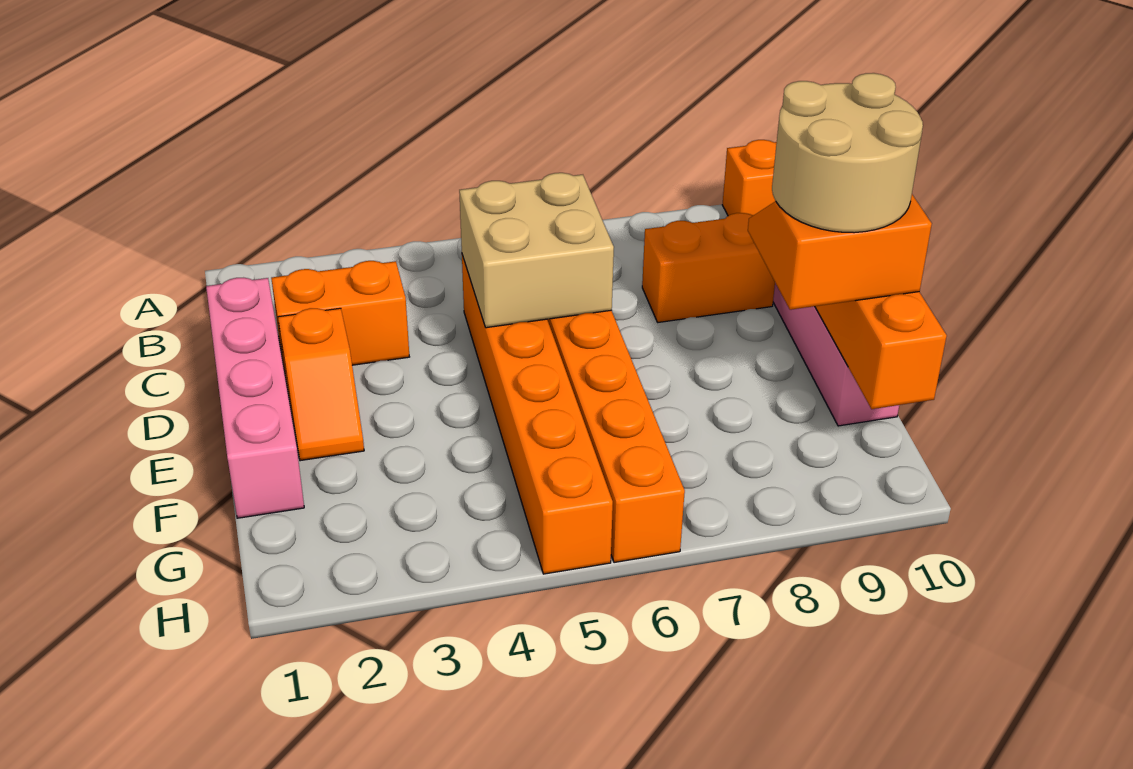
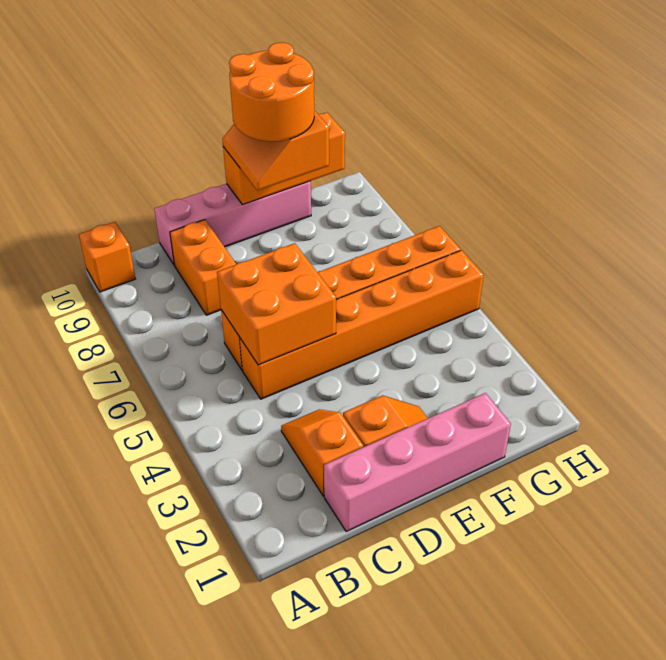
orange 1x2 brick [271,261,409,370] -> orange 1x2 slope [281,409,363,496]
tan 2x2 brick [459,173,614,328] -> orange 2x2 brick [217,243,336,365]
tan 2x2 round brick [772,73,923,233] -> orange 2x2 round brick [229,42,314,141]

